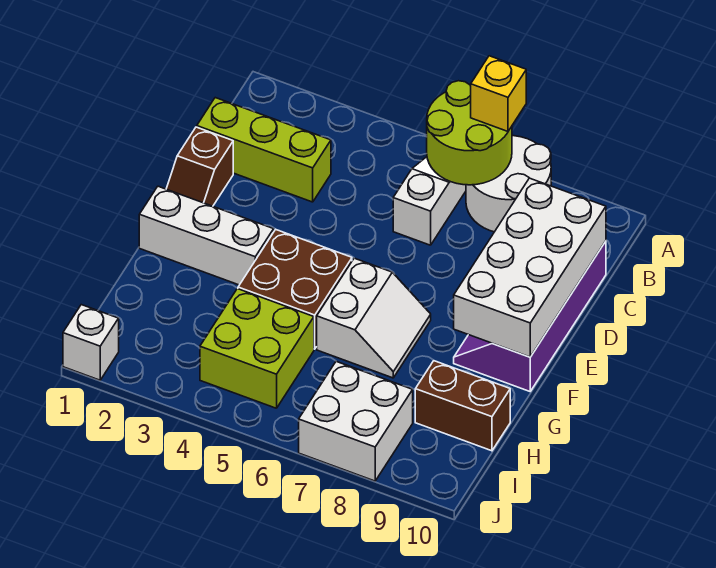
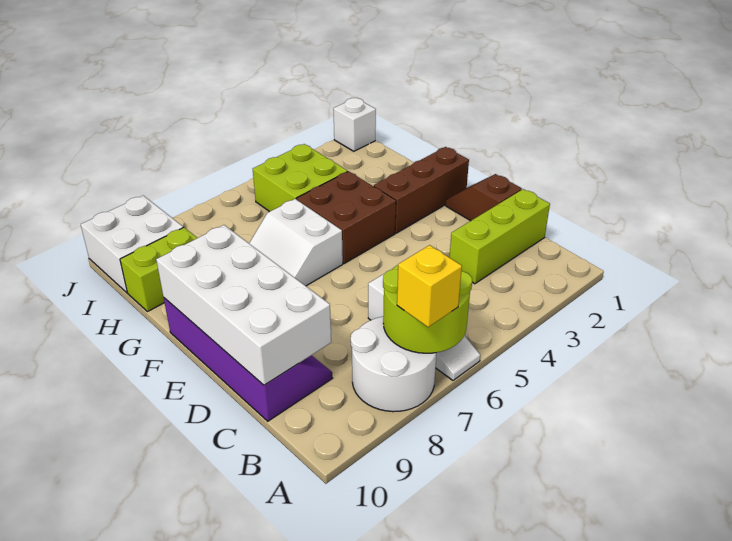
white 1x3 brick [139,186,274,285] -> brown 1x3 brick [374,147,469,233]
brown 1x2 brick [415,361,510,451] -> lime 1x2 brick [120,228,197,312]
white 2x2 brick [299,361,413,481] -> white 2x2 brick moved to [81,196,183,293]

